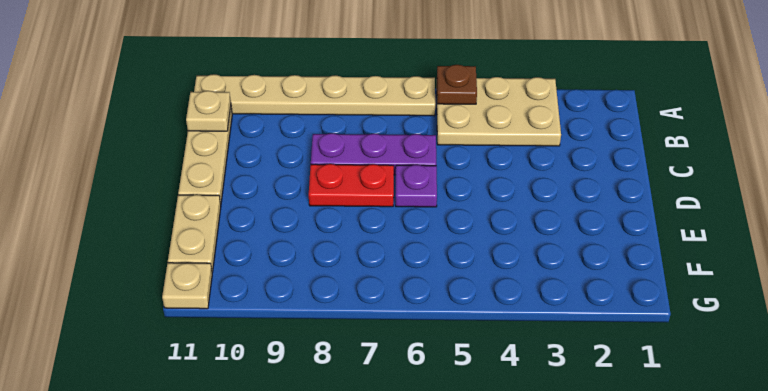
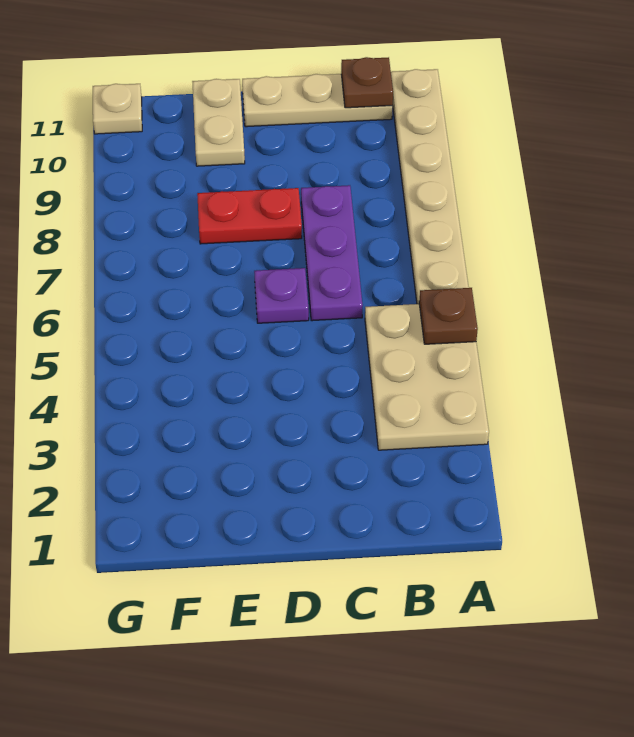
tan 1x1 plate [186,91,231,131] -> brown 1x1 plate [341,57,393,108]
red 1x2 plate [309,164,394,207] -> red 1x2 plate turned to [197,188,302,244]
tan 1x2 plate [168,195,221,273] -> tan 1x2 plate turned to [192,79,245,166]

